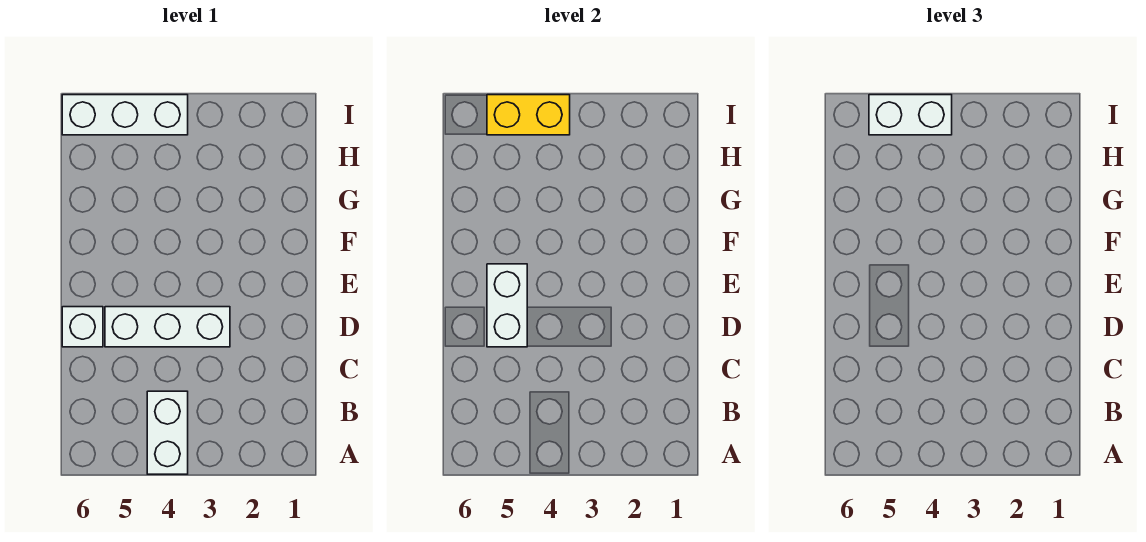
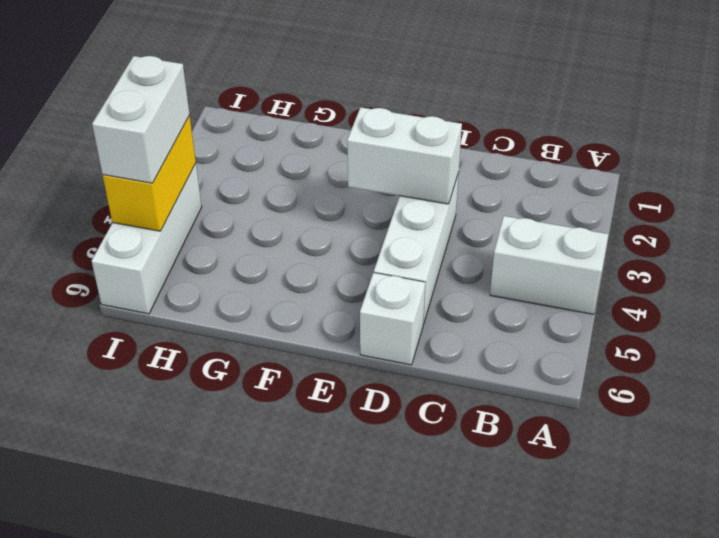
white 1x2 brick [487,264,527,347] -> white 1x2 brick moved to [347,107,462,204]

